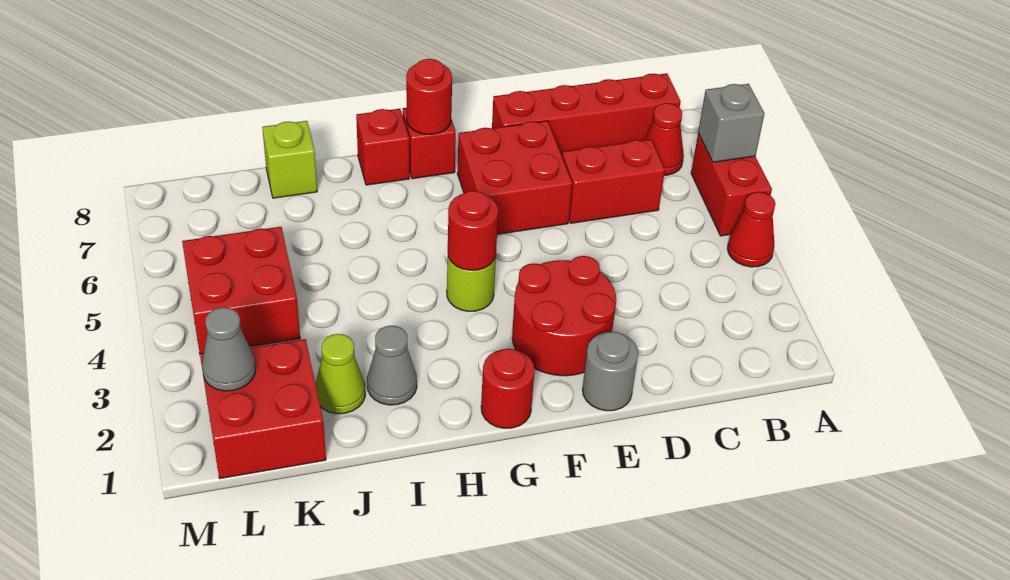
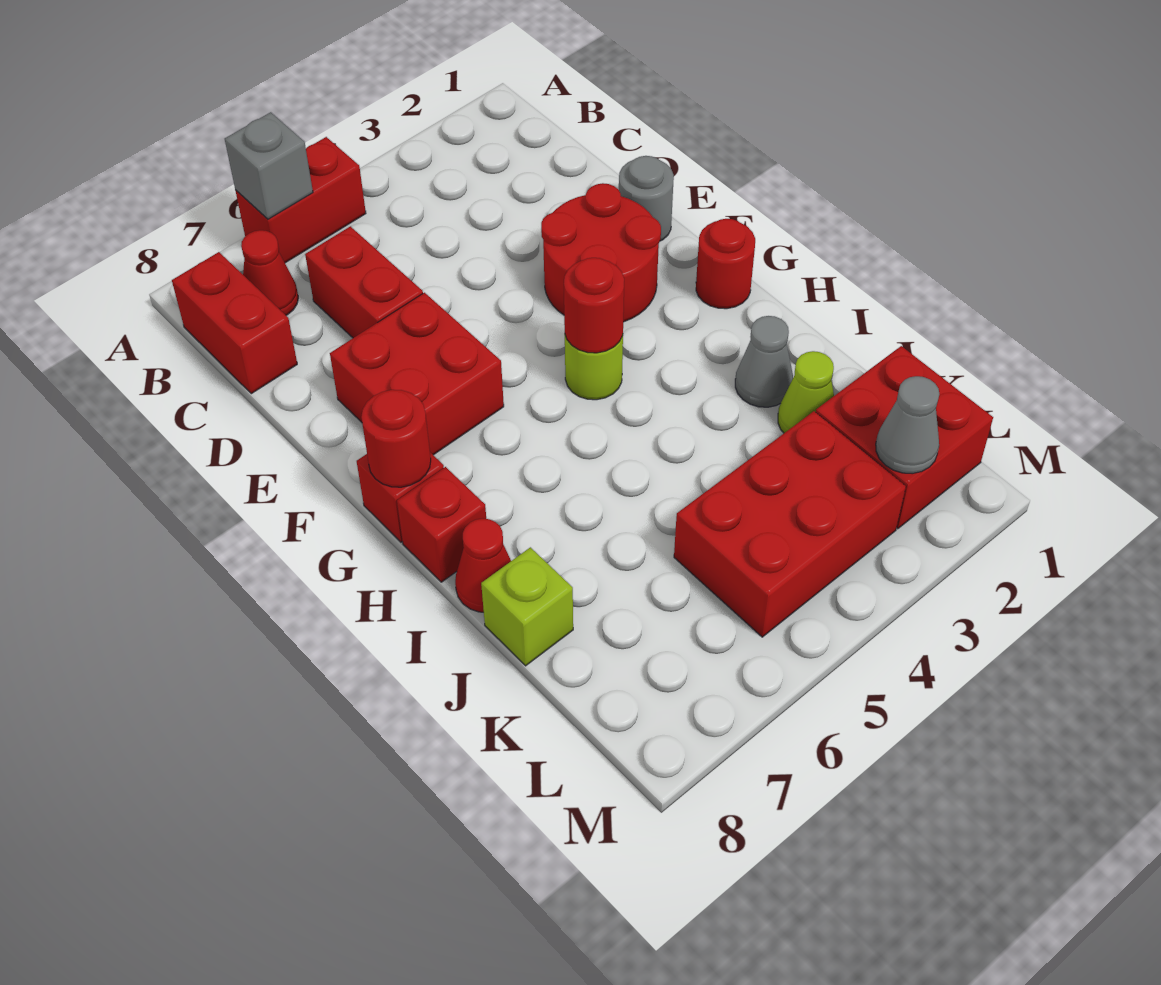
red 1x1 cone [727,192,775,267] -> red 1x1 cone moved to [455,519,511,612]
red 1x4 brick [492,73,681,155] -> red 1x2 brick [172,252,297,394]
red 2x2 brick [182,227,300,355] -> red 2x3 brick [674,411,906,637]

